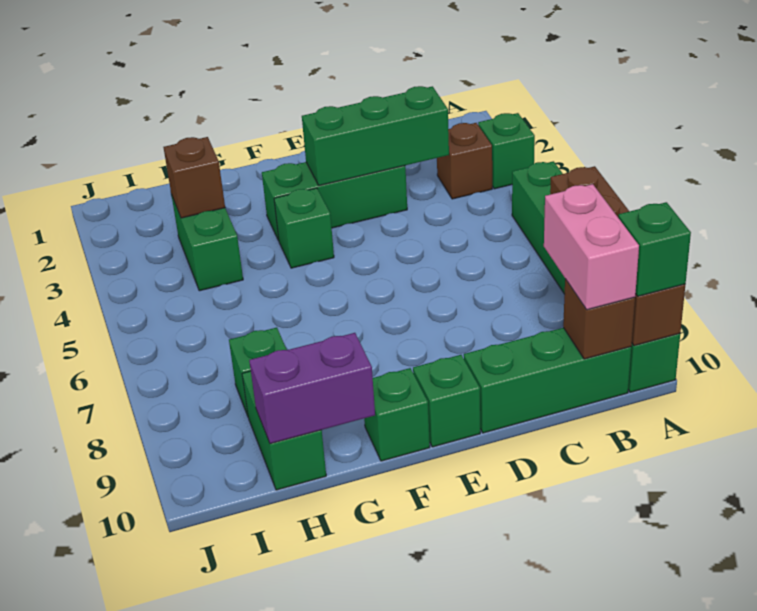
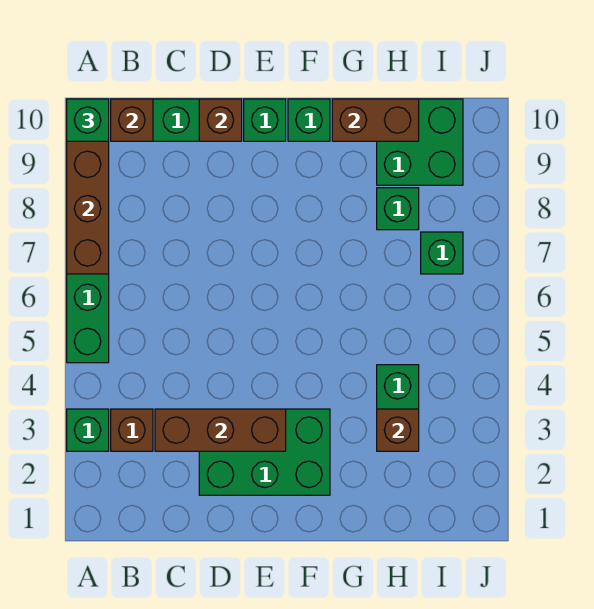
pink 1x2 brick [544,184,639,310] -> none
green 1x3 brick [302,86,449,186] -> brown 1x3 brick [155,409,286,451]
green 1x3 brick [262,162,407,241] -> green 2x3 brick [199,409,330,495]
none -> brown 1x1 brick [199,99,242,141]
green 1x1 brick [274,188,334,268] -> green 1x1 brick moved to [421,232,463,274]
purple 1x2 brick [249,333,375,444] -> brown 1x2 brick [332,99,419,141]
green 1x2 brick [242,371,326,490] -> green 2x2 brick [377,99,463,185]

